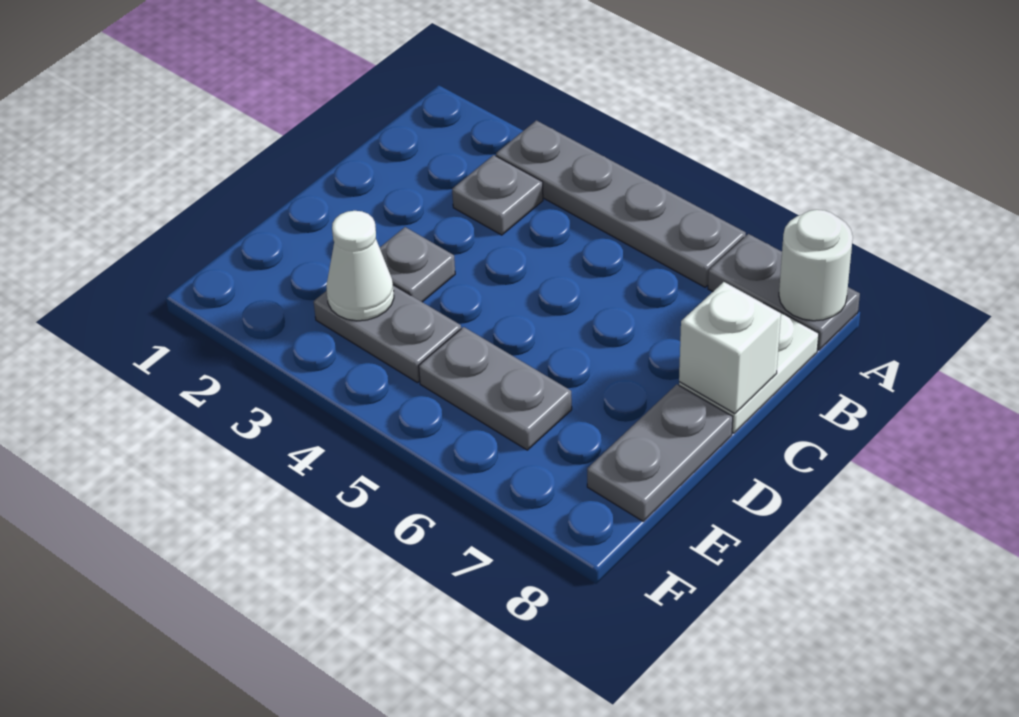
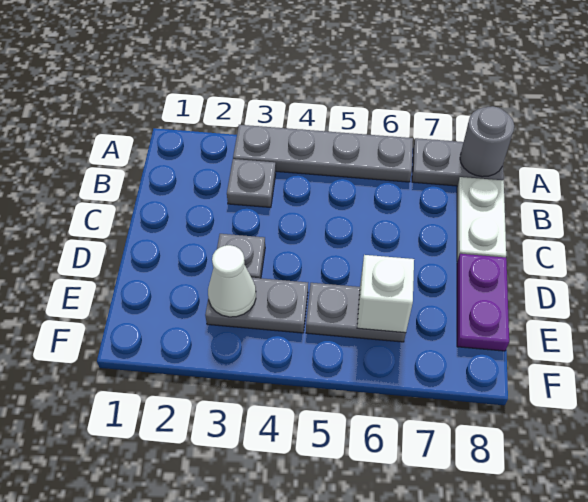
white 1x1 round brick [779,210,853,321] -> grey 1x1 round brick [460,106,514,177]
white 1x1 brick [679,282,781,414] -> white 1x1 brick moved to [357,255,414,333]
grey 1x2 plate [587,384,733,521] -> purple 1x2 plate [457,254,509,351]

